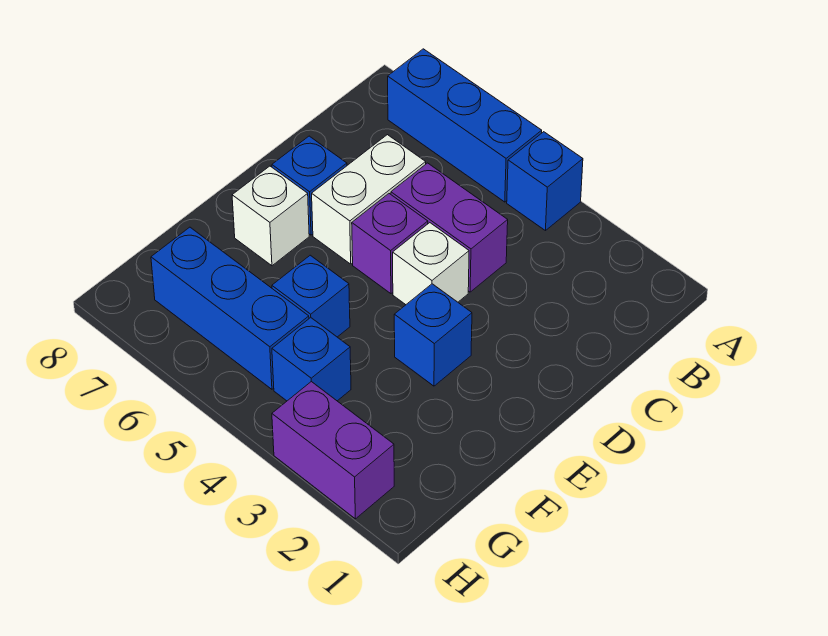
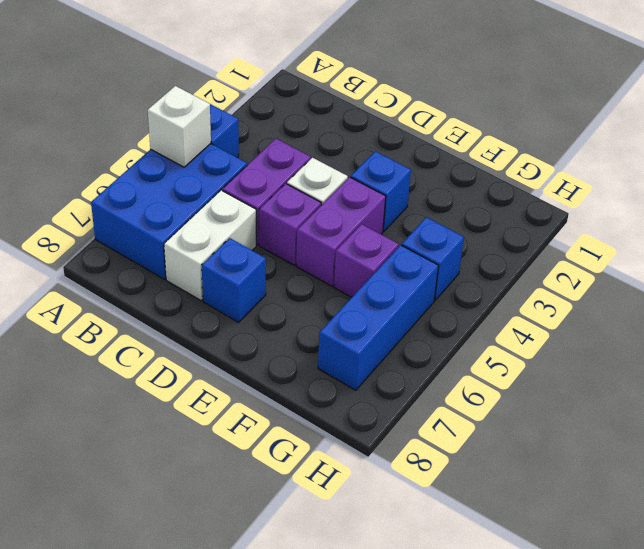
blue 1x3 brick [388,49,542,202] -> blue 2x3 brick [91,144,247,279]
white 1x2 brick [312,135,426,264] -> white 1x2 brick turned to [164,190,256,301]
white 1x1 brick [232,166,309,266] -> white 1x1 brick moved to [148,86,211,167]
blue 1x1 brick [272,255,350,337] -> purple 1x1 brick [334,224,399,297]
purple 1x2 brick [272,382,394,519] -> purple 1x2 brick moved to [296,177,386,286]

